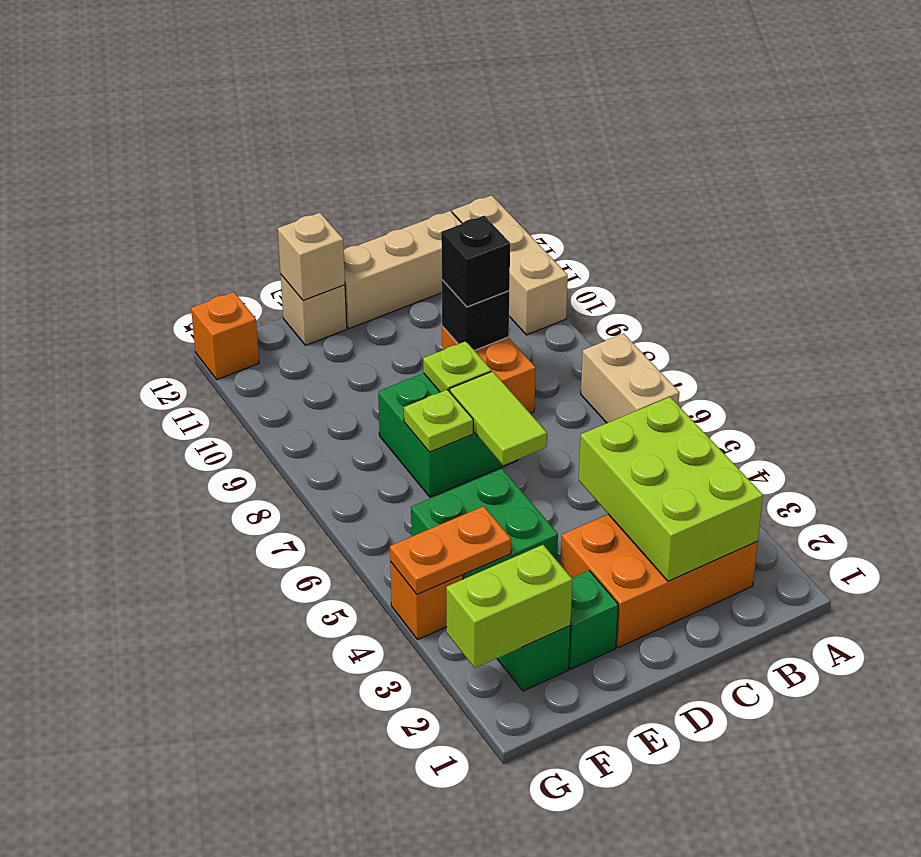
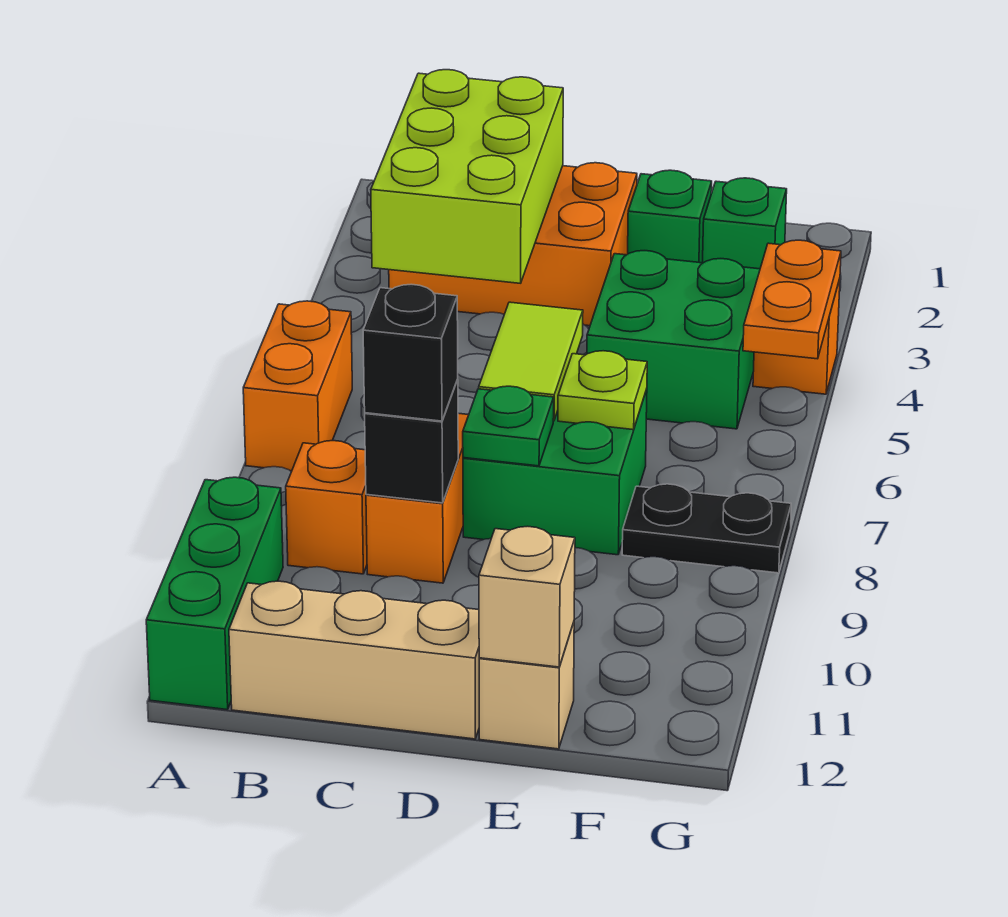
tan 1x2 brick [581,334,680,423] -> orange 1x2 brick [243,301,352,471]
tan 1x3 brick [452,195,568,335] -> green 1x3 brick [146,477,283,710]
lime 1x1 plate [423,341,491,392] -> green 1x1 plate [463,386,554,466]
lime 1x2 brick [446,545,572,668] -> none
orange 1x2 plate [390,506,511,594] -> orange 1x2 plate turned to [743,240,841,359]
none -> black 1x2 plate [622,484,791,573]
orange 1x1 brick [191,292,259,380] -> orange 1x1 brick moved to [286,441,367,574]

